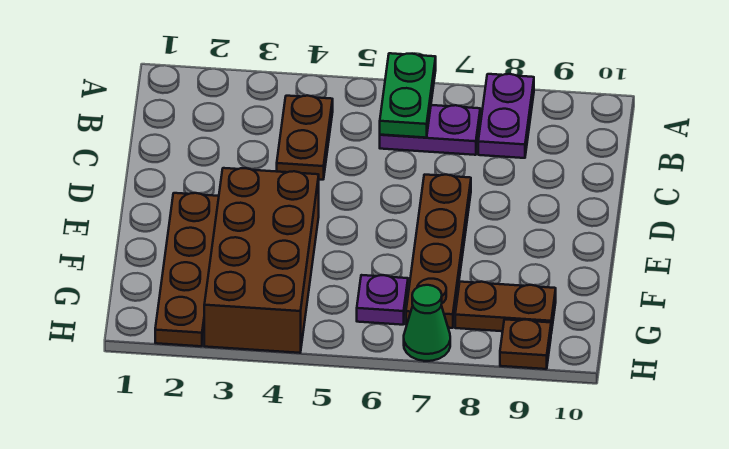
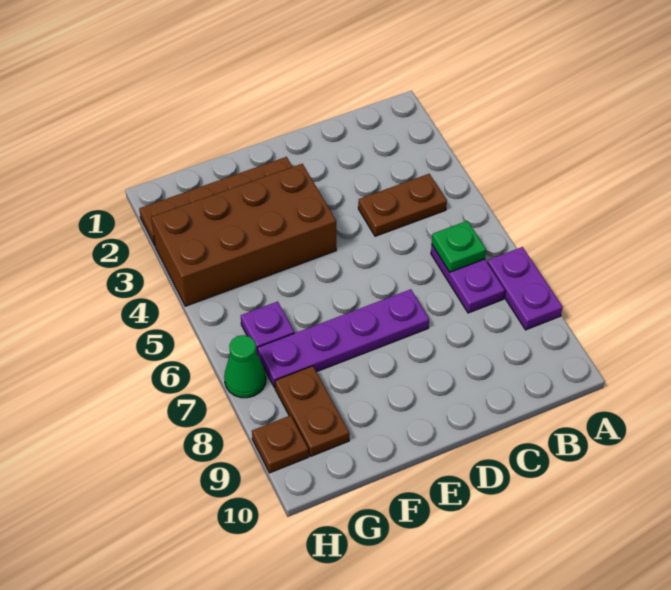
green 1x2 plate [380,53,436,138] -> green 1x1 plate [432,221,486,272]
purple 1x2 plate [478,74,534,158] -> purple 1x2 plate turned to [487,247,563,330]
brown 1x4 plate [406,175,471,328] -> purple 1x4 plate [258,289,429,388]

